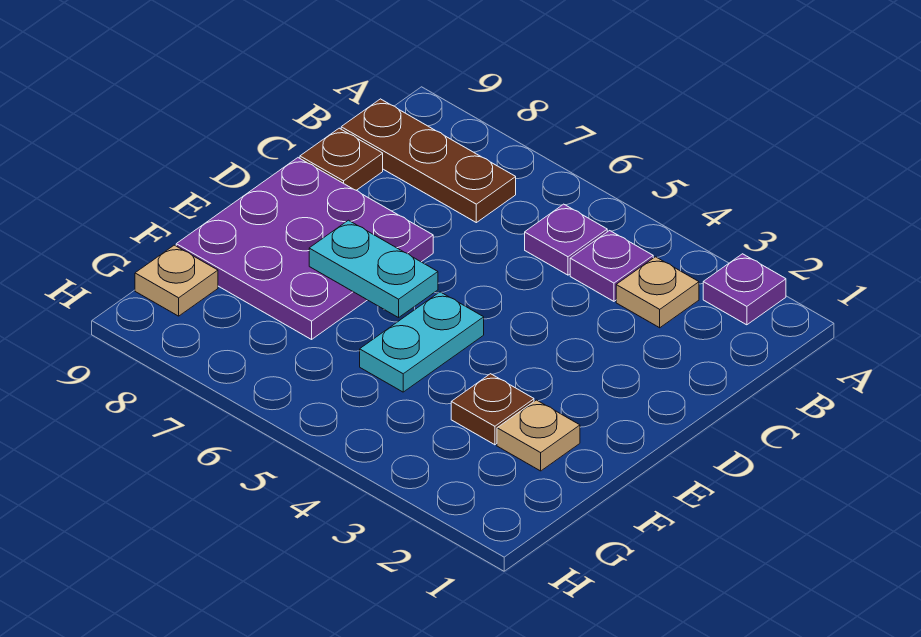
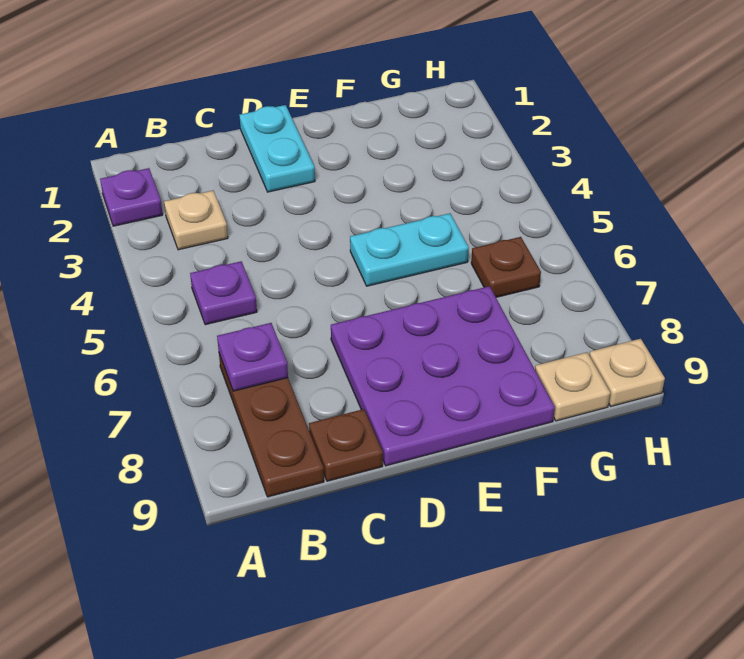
purple 1x1 plate [570,231,653,301] -> purple 1x1 plate moved to [217,323,288,391]
cyan 1x2 plate [309,220,438,318] -> cyan 1x2 plate moved to [239,105,315,192]
tan 1x1 plate [497,400,580,471] -> tan 1x1 plate moved to [589,339,665,406]
brown 1x1 plate [451,374,534,445] -> brown 1x1 plate moved to [471,237,541,297]

